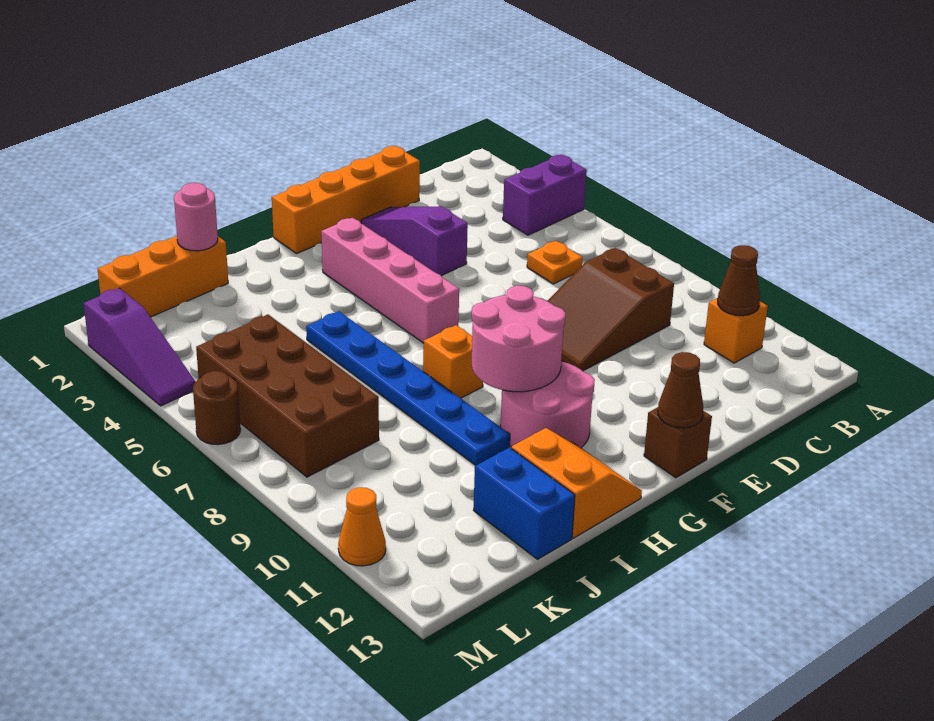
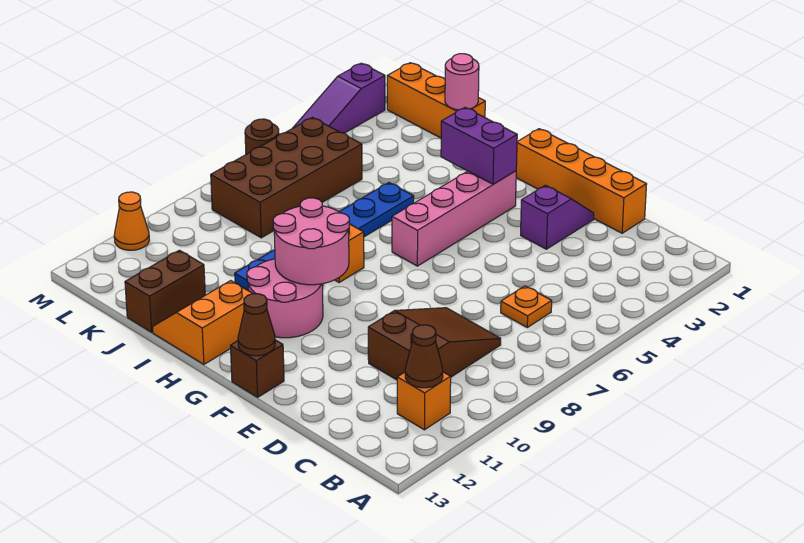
purple 1x2 brick [503,155,587,235] -> purple 1x2 brick moved to [441,108,517,184]
brown 2x3 slope [548,248,674,371] -> brown 2x3 slope turned to [368,308,501,380]
purple 1x3 slope [361,206,468,276] -> purple 1x2 slope [521,185,594,249]
orange 2x2 slope [511,428,642,538] -> orange 2x2 slope turned to [153,281,253,364]
blue 1x2 brick [474,447,575,559] -> brown 1x2 brick [125,250,205,332]

